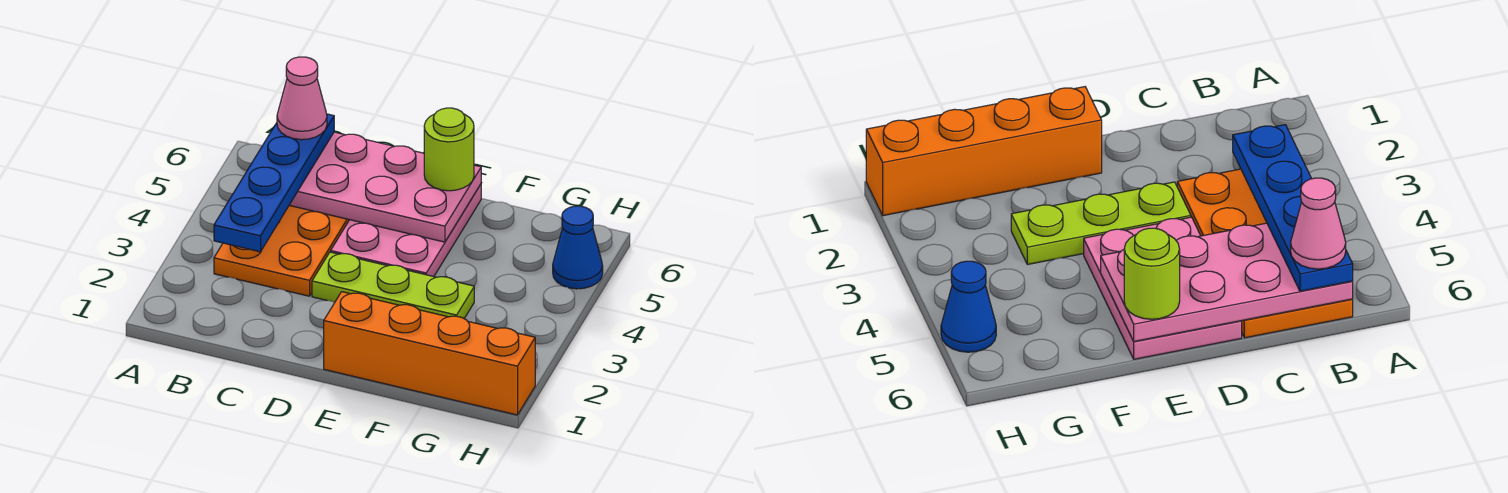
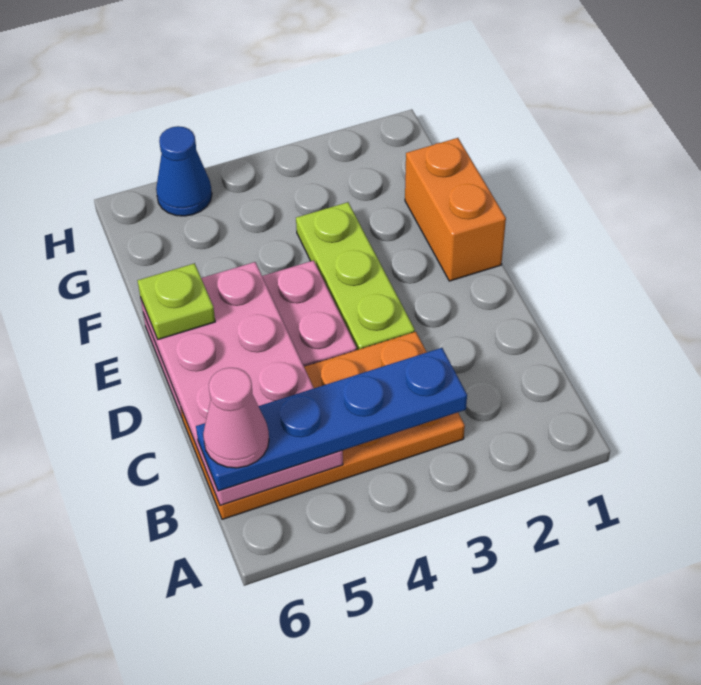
orange 1x4 brick [324,292,535,415] -> orange 1x2 brick [405,138,506,281]
lime 1x1 round brick [424,108,474,191] -> lime 1x1 plate [138,263,215,339]

